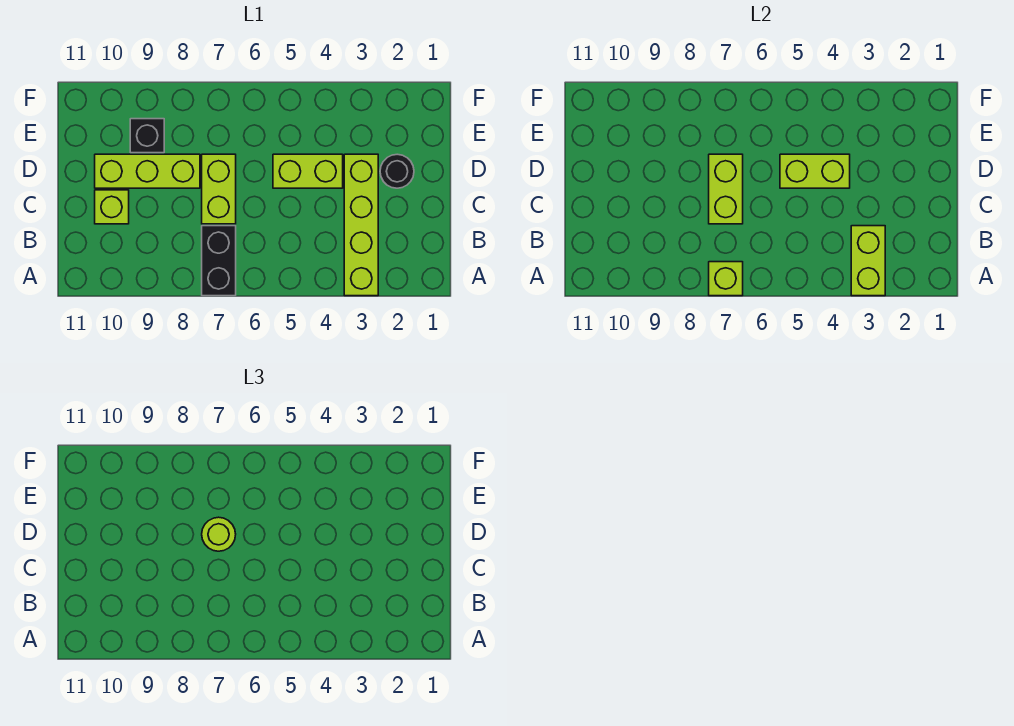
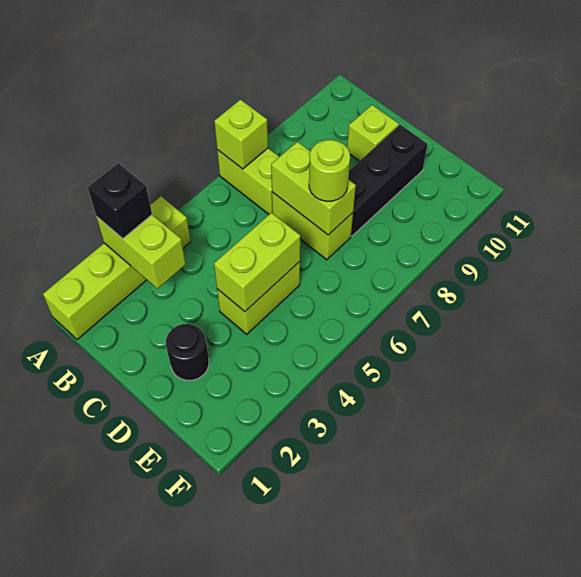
lime 1x4 brick [344,154,378,296] -> lime 1x4 brick turned to [43,196,190,340]
black 1x2 brick [202,226,236,296] -> lime 1x2 brick [217,148,279,214]
lime 1x3 brick [95,154,200,188] -> black 1x3 brick [348,125,428,236]
black 1x1 brick [130,119,164,153] -> black 1x1 brick moved to [88,163,152,239]

